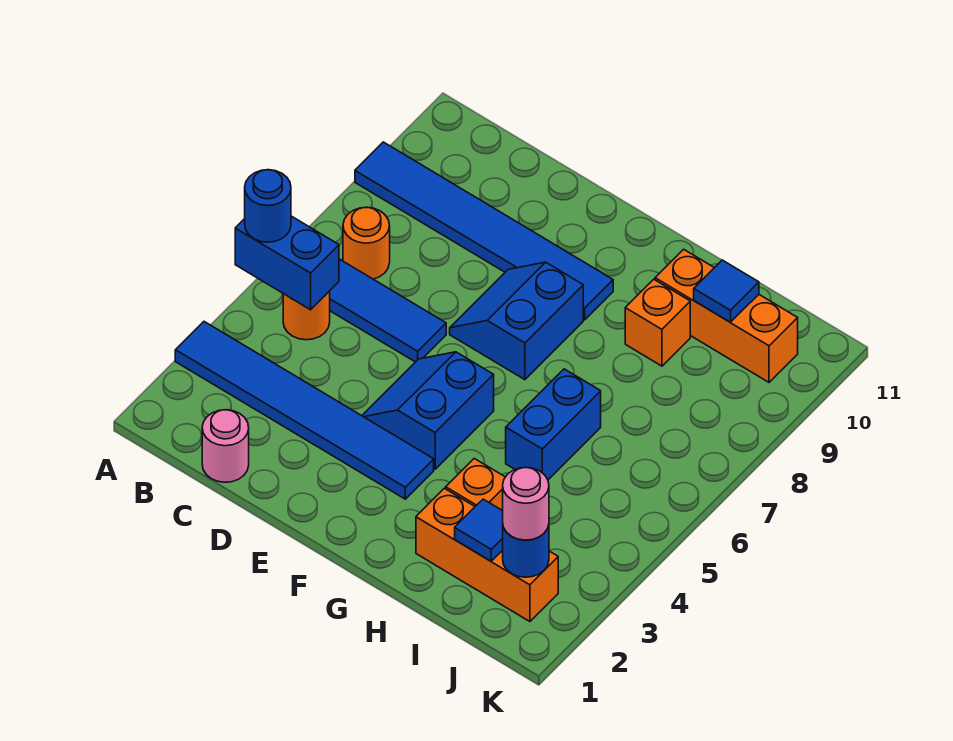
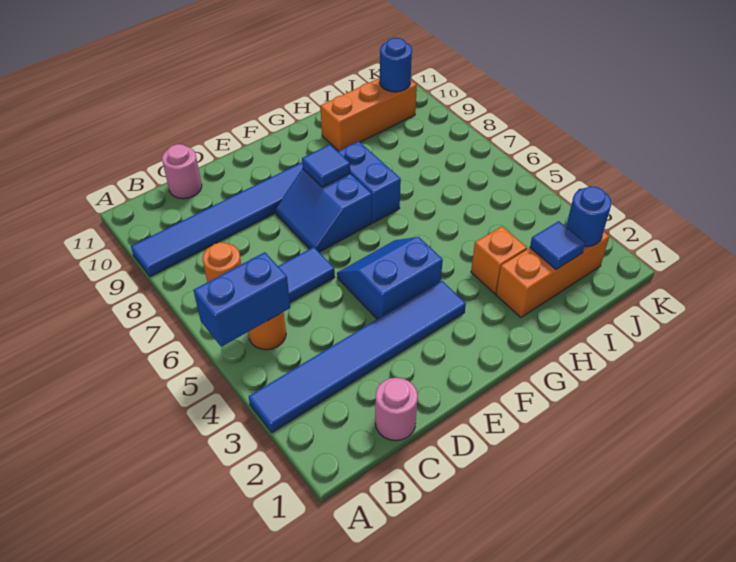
blue 1x1 round brick [245,170,291,242] -> blue 1x1 round brick moved to [380,38,412,92]
blue 2x2 slope [362,352,494,469] -> blue 2x2 slope turned to [337,237,443,319]
blue 1x2 brick [506,369,601,480] -> blue 1x2 brick moved to [338,141,401,223]
orange 1x1 brick [625,279,690,366] -> none
blue 1x1 tile [694,260,759,322] -> blue 1x1 tile moved to [302,145,350,187]
pink 1x1 round brick [503,468,549,540] -> pink 1x1 round brick moved to [162,144,202,199]

